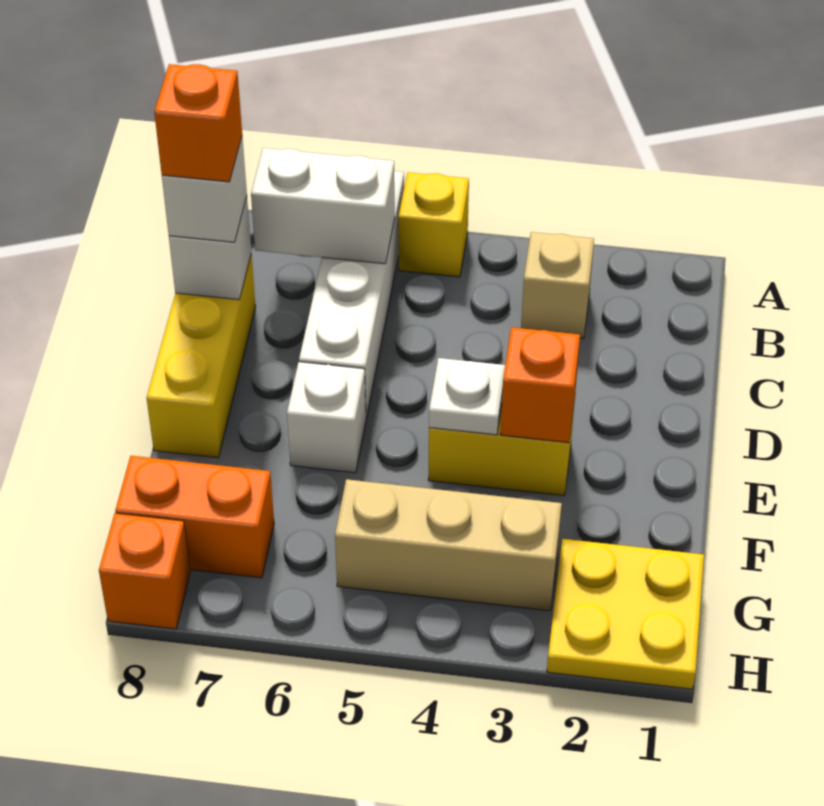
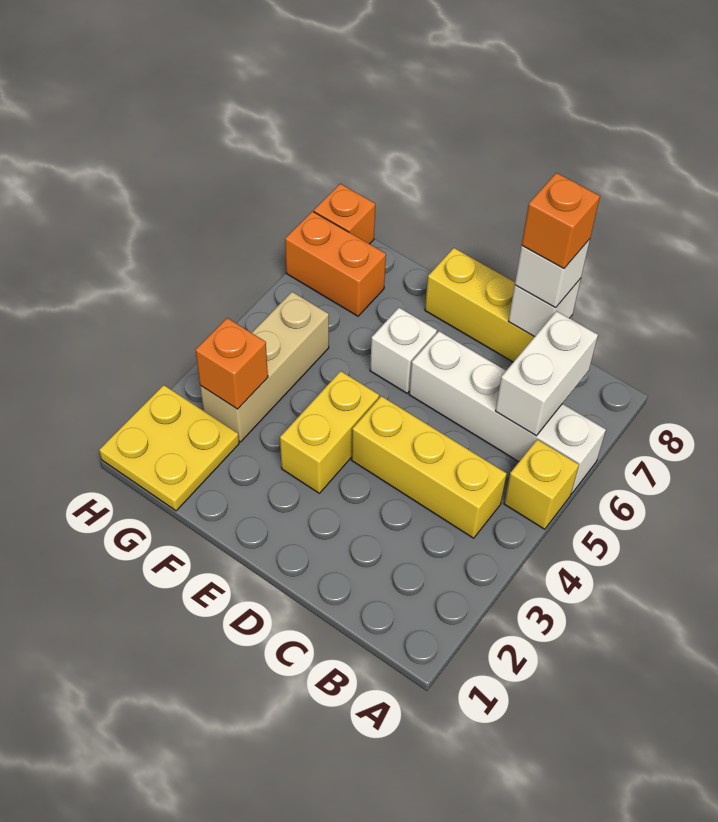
tan 1x1 brick [521,232,594,339] -> none
none -> yellow 1x3 brick [352,396,507,538]
orange 1x1 brick [501,327,580,443] -> orange 1x1 brick moved to [196,318,268,409]
white 1x1 plate [429,358,505,435] -> none
orange 1x2 brick [115,456,274,578] -> orange 1x2 brick turned to [285,211,386,316]

